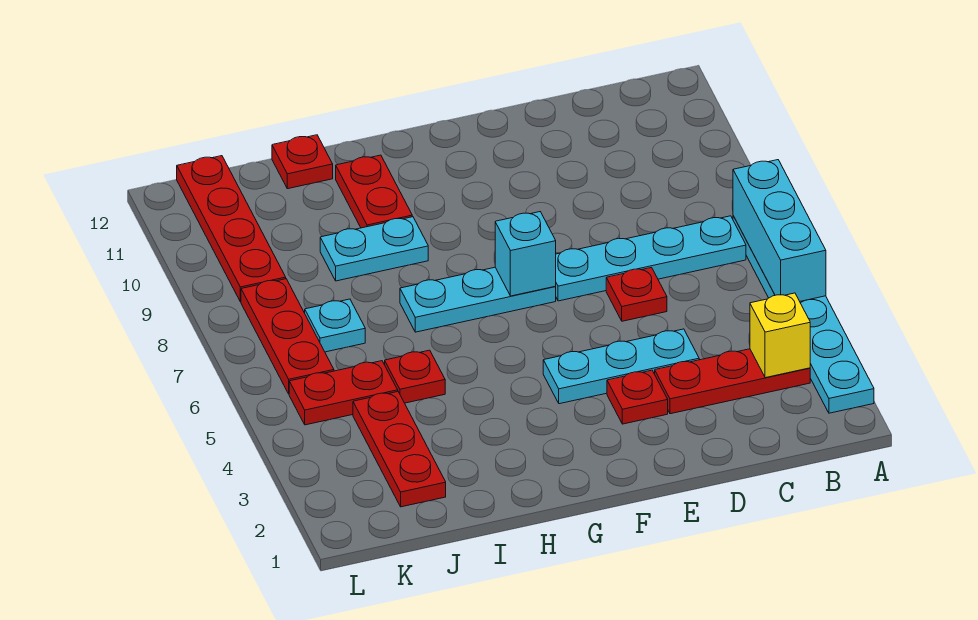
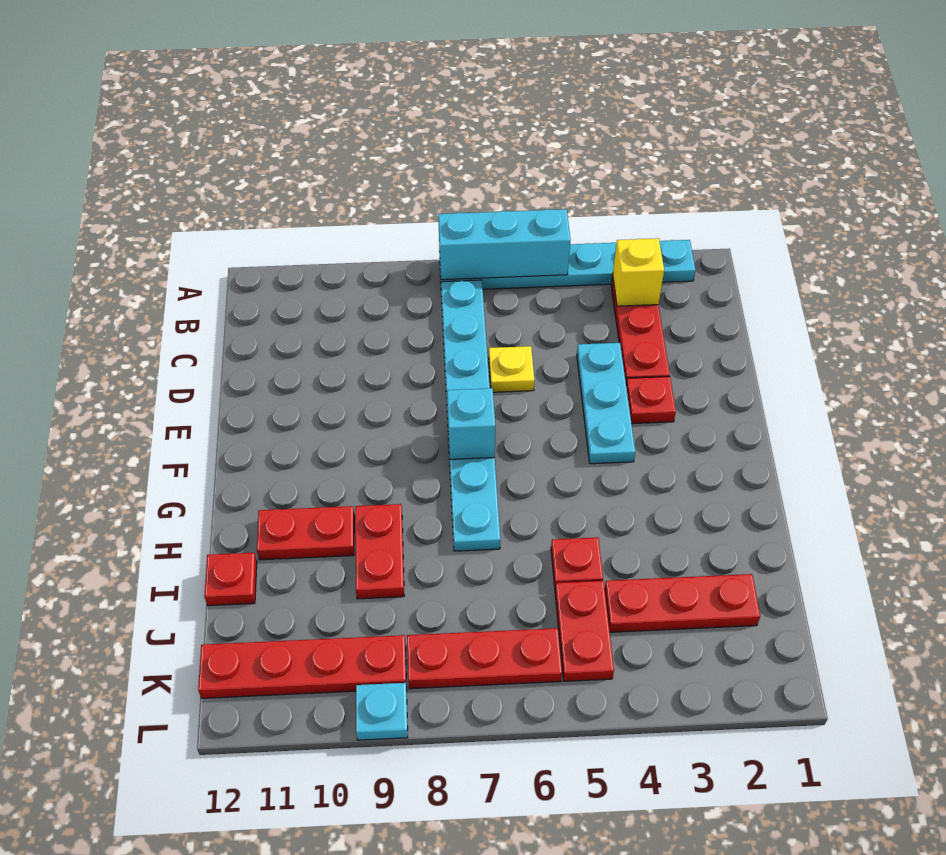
red 1x1 plate [606,268,667,321] -> yellow 1x1 plate [489,346,534,392]
cyan 1x2 plate [320,217,428,281] -> red 1x2 plate [355,504,404,599]
cyan 1x1 plate [305,299,365,352] -> cyan 1x1 plate moved to [356,683,408,740]

